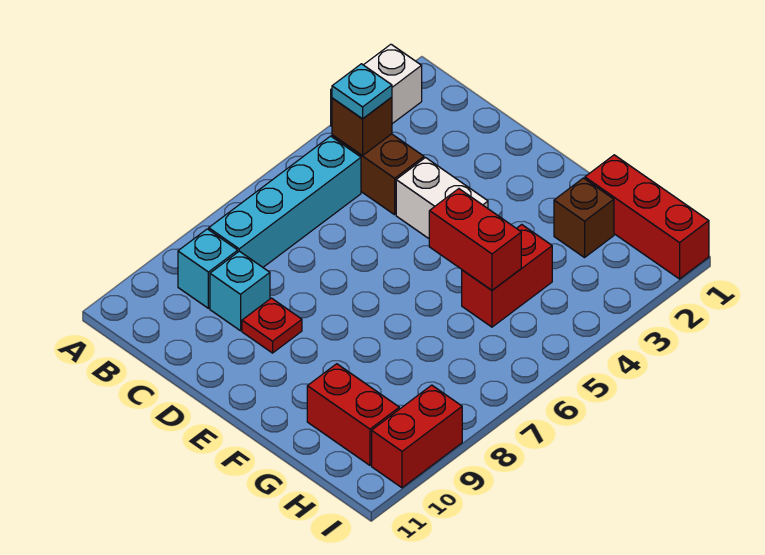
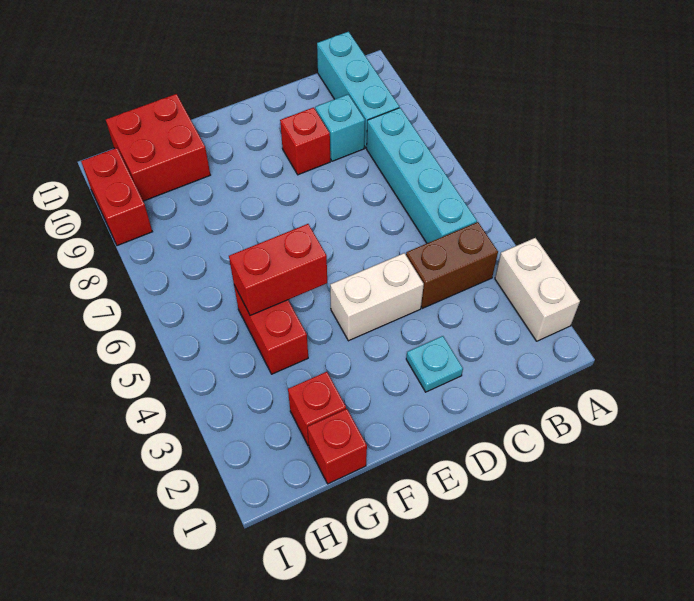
brown 1x1 brick [332,97,392,155] -> none
cyan 1x1 plate [332,64,392,119] -> cyan 1x1 plate moved to [406,336,463,392]
cyan 1x1 brick [178,229,238,308] -> cyan 1x3 brick [317,32,399,148]
red 1x1 plate [242,298,302,353] -> red 1x1 brick [280,107,330,175]
red 1x3 brick [585,155,709,279] -> red 1x1 brick [307,409,367,484]
brown 1x1 brick [554,178,614,257] -> red 1x1 brick [288,372,346,446]
red 1x2 brick [307,364,399,465] -> red 2x2 brick [106,94,210,201]

